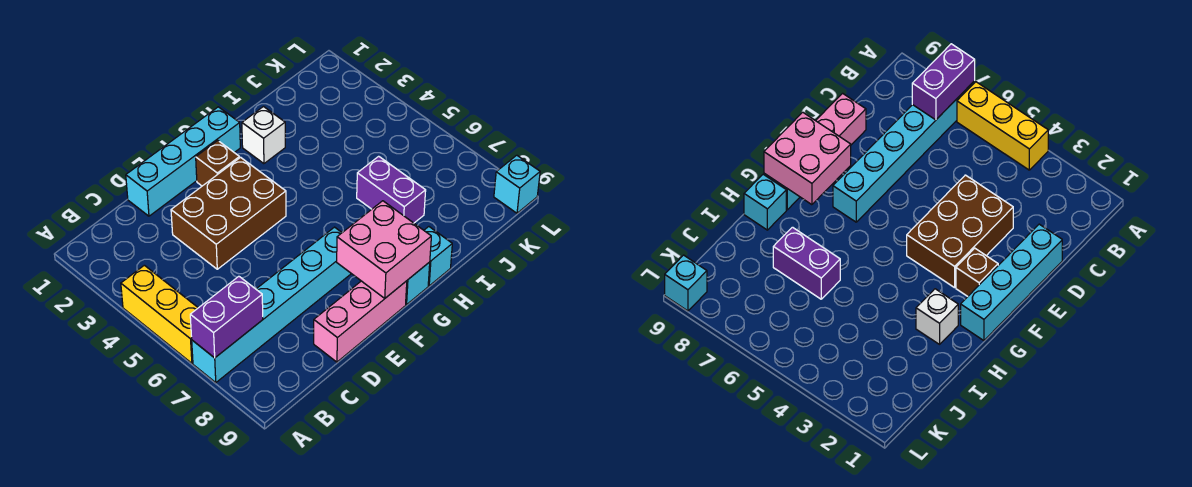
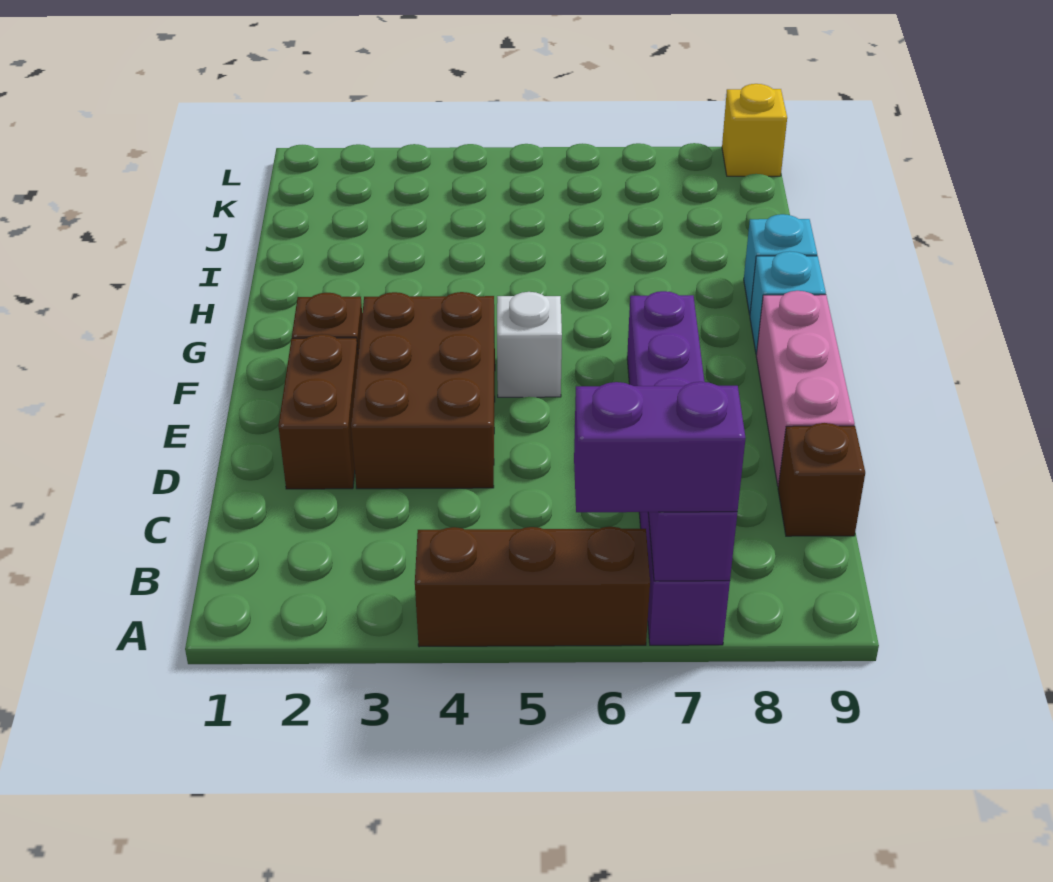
yellow 1x3 brick [121,265,198,363] -> brown 1x3 brick [415,527,650,647]
cyan 1x6 brick [192,227,351,383] -> purple 1x6 brick [627,291,730,645]
none -> brown 1x1 brick [778,423,865,536]
cyan 1x4 brick [126,107,240,216] -> none
none -> brown 1x2 brick [278,334,358,489]
pink 2x2 brick [337,201,431,298] -> none
white 1x1 brick [242,107,285,164] -> white 1x1 brick moved to [497,292,562,397]
purple 1x2 brick [357,156,426,223] -> purple 1x2 brick moved to [574,382,746,512]
cyan 1x1 brick [494,155,540,213] -> yellow 1x1 brick [722,84,787,176]

